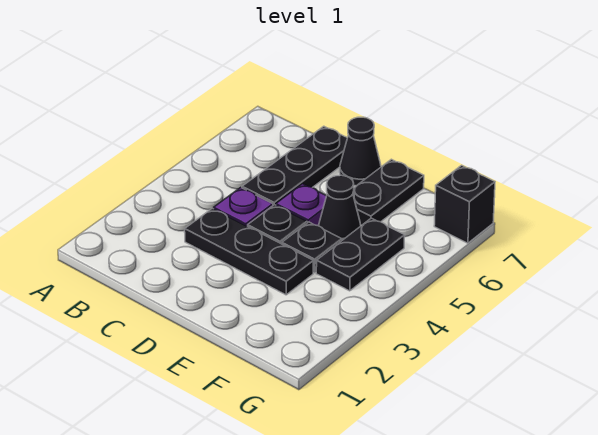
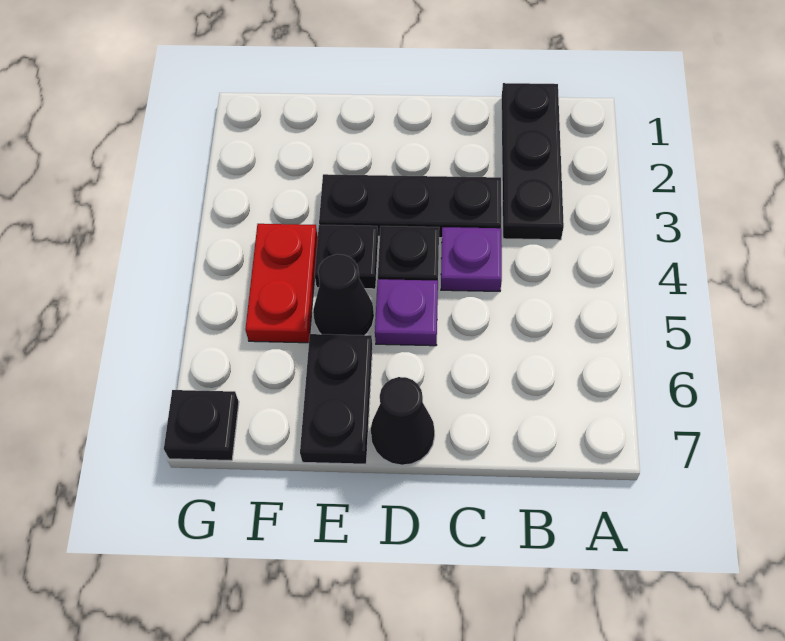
black 1x3 plate [242,126,347,205] -> black 1x3 plate moved to [502,83,564,240]
black 1x2 plate [316,218,405,291] -> red 1x2 plate [245,224,318,343]
black 1x1 brick [434,165,495,243] -> black 1x1 plate [164,390,239,461]

